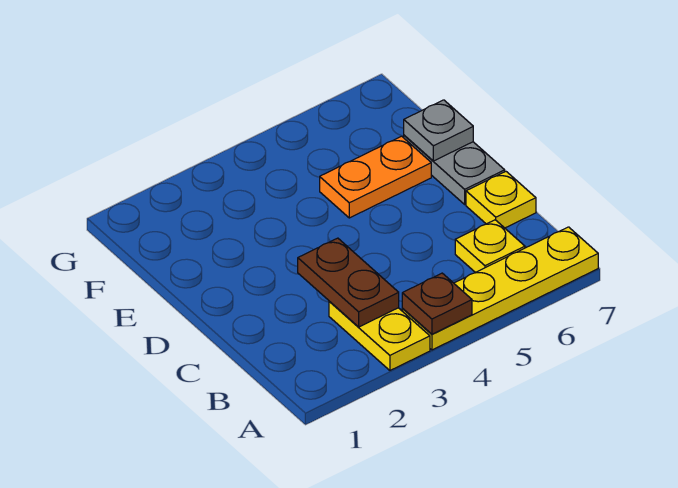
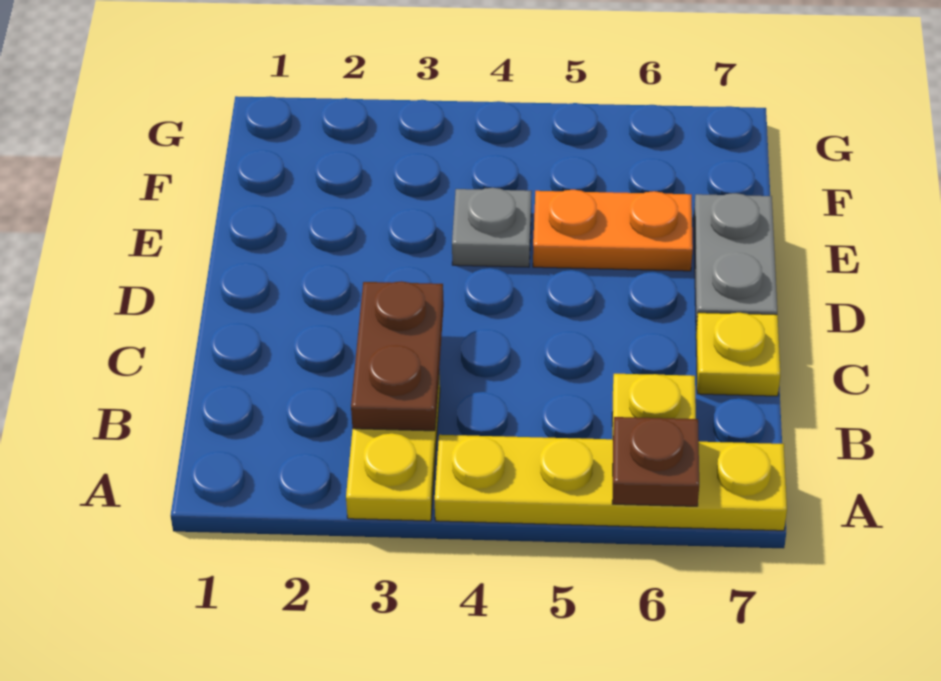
brown 1x1 plate [402,273,472,334] -> brown 1x1 plate moved to [612,417,699,506]
grey 1x1 plate [404,100,473,161] -> grey 1x1 plate moved to [452,188,532,267]

